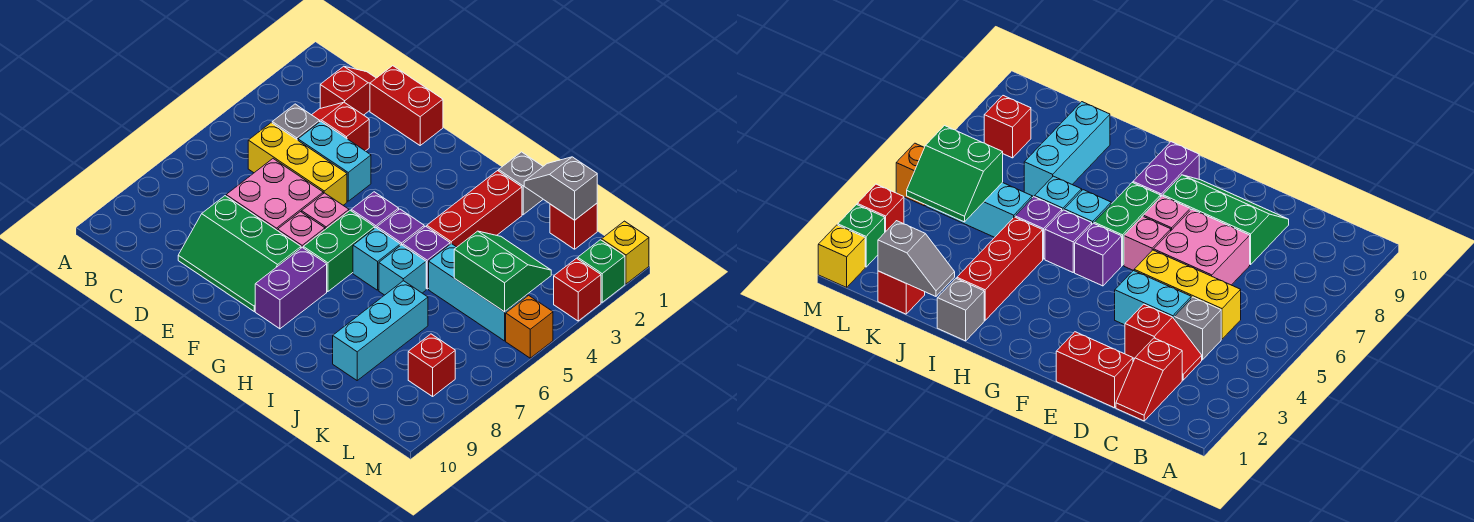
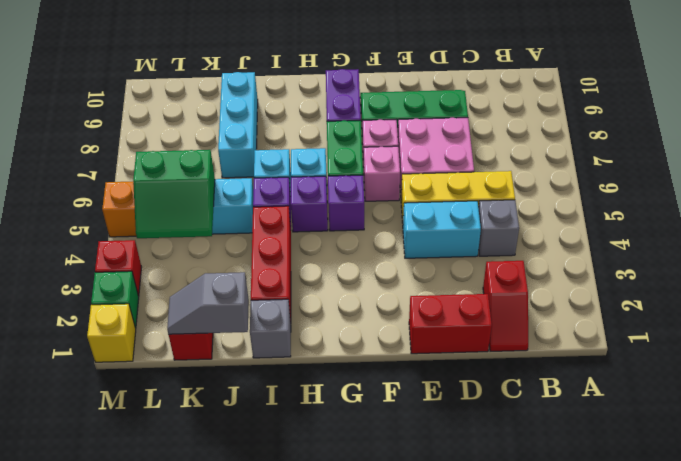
red 1x2 slope [312,102,369,151] -> none
grey 1x2 slope [524,157,597,220] -> grey 1x2 slope turned to [167,272,249,334]
red 1x1 brick [408,334,455,396] -> none

